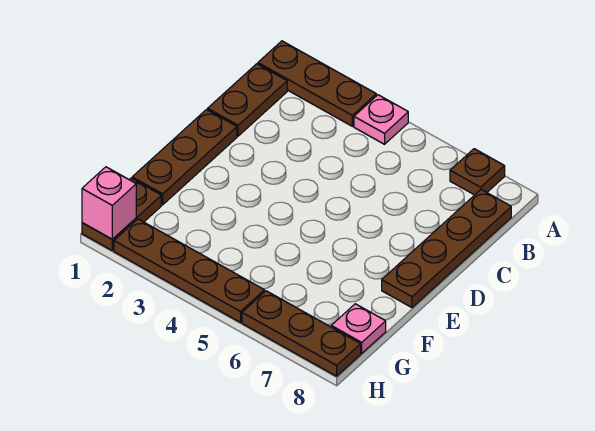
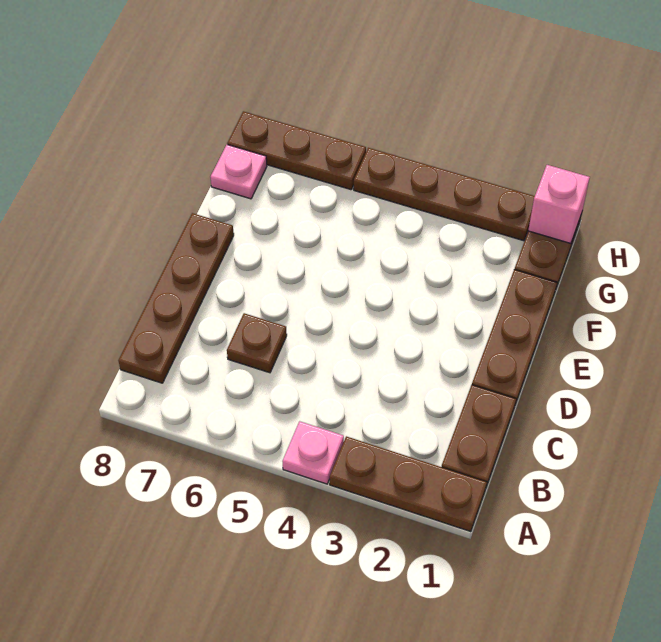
brown 1x1 plate [450,149,505,195] -> brown 1x1 plate moved to [227,313,287,373]

